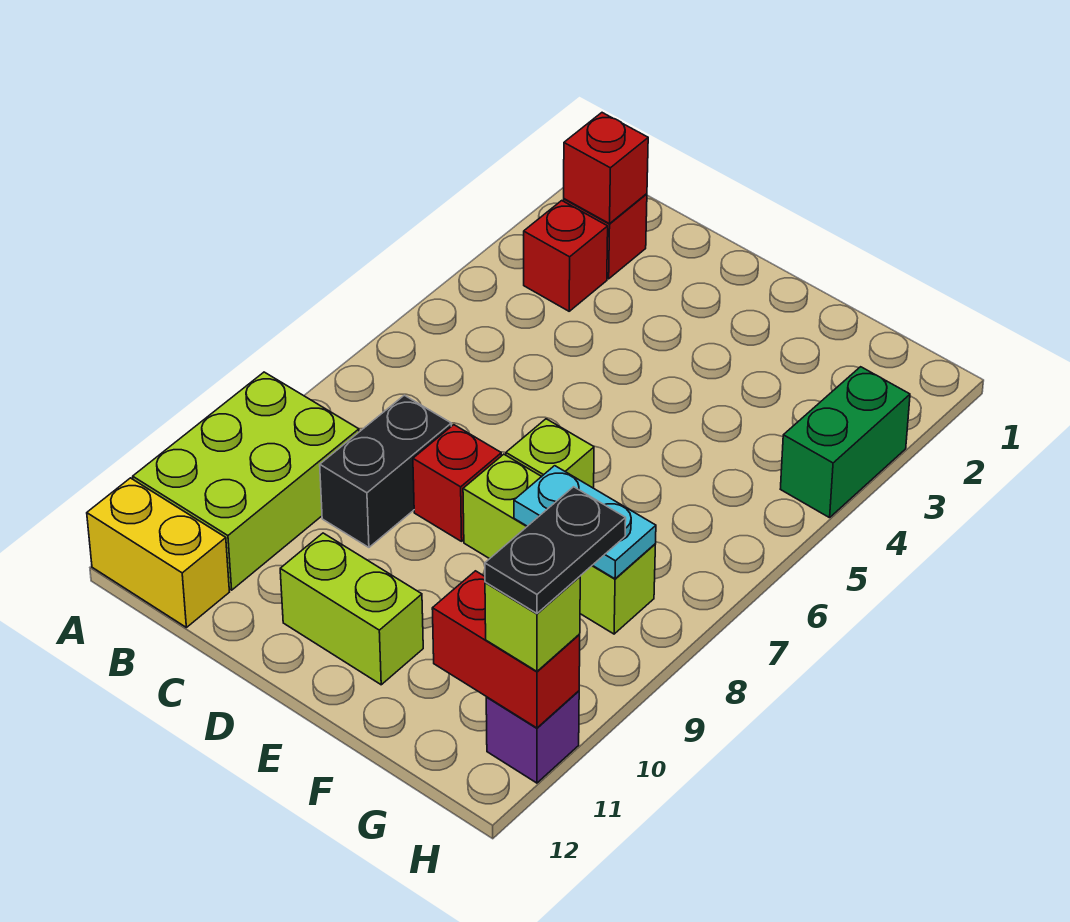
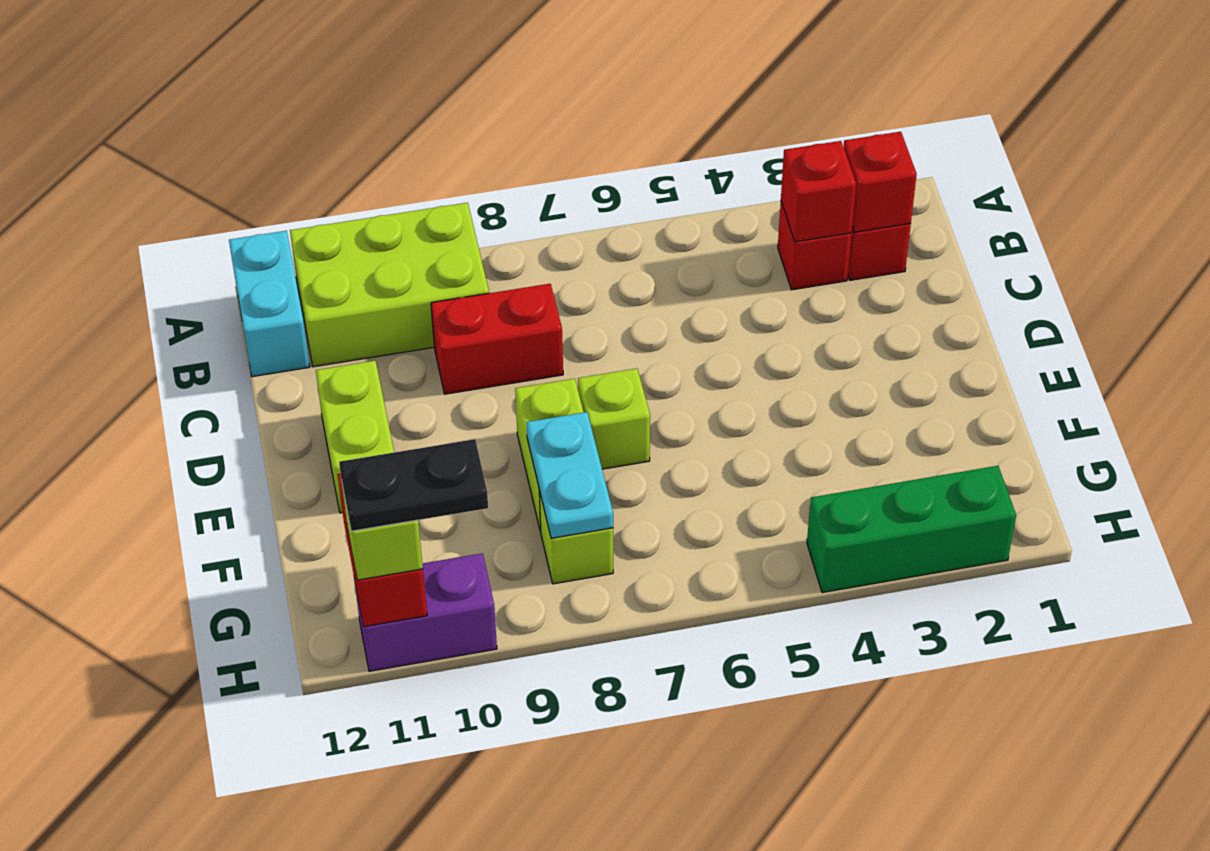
yellow 1x2 brick [87,478,229,627] -> cyan 1x2 brick [229,231,310,377]
black 1x2 brick [320,395,451,547] -> red 1x2 brick [431,284,563,394]
red 1x1 brick [413,425,501,541] -> red 1x1 brick moved to [781,141,856,242]
green 1x2 brick [781,367,910,518] -> green 1x3 brick [807,466,1016,593]
purple 1x1 brick [486,691,579,783] -> purple 1x2 brick [354,553,497,671]

